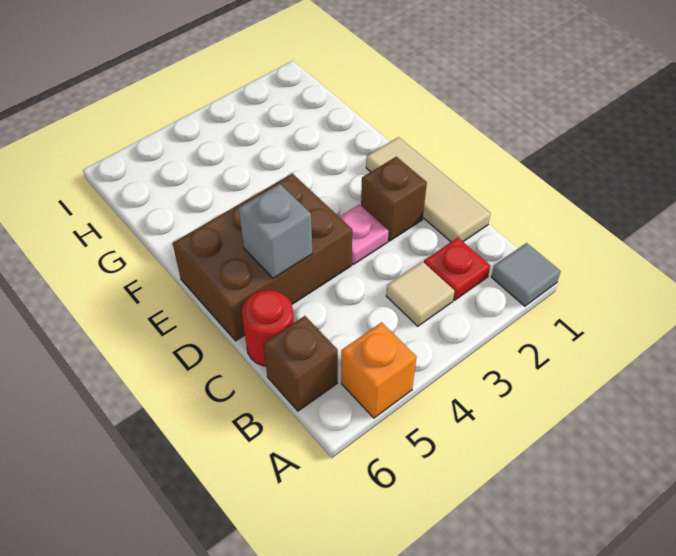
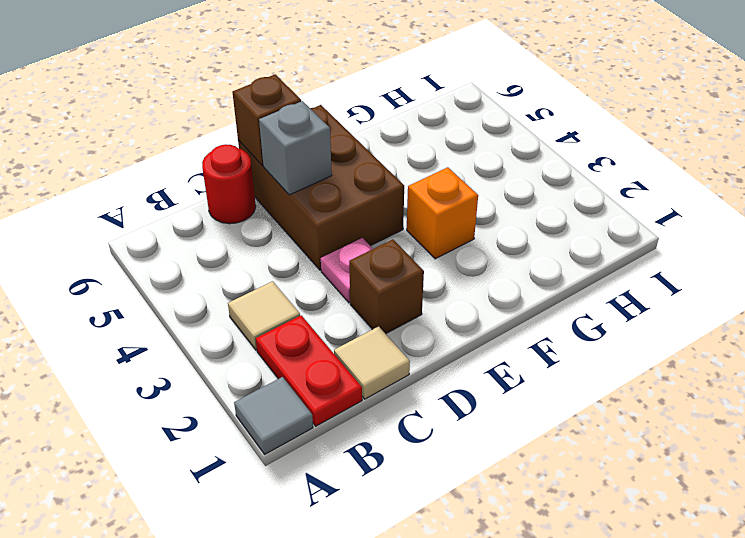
orange 1x1 brick [341,322,417,418] -> orange 1x1 brick moved to [407,167,478,259]
red 1x1 plate [424,238,490,300] -> red 1x2 plate [256,315,362,426]
brown 1x1 brick [263,316,338,411] -> brown 1x1 brick moved to [232,74,301,166]
tan 1x3 tile [366,137,490,242] -> tan 1x1 tile [334,326,410,399]

